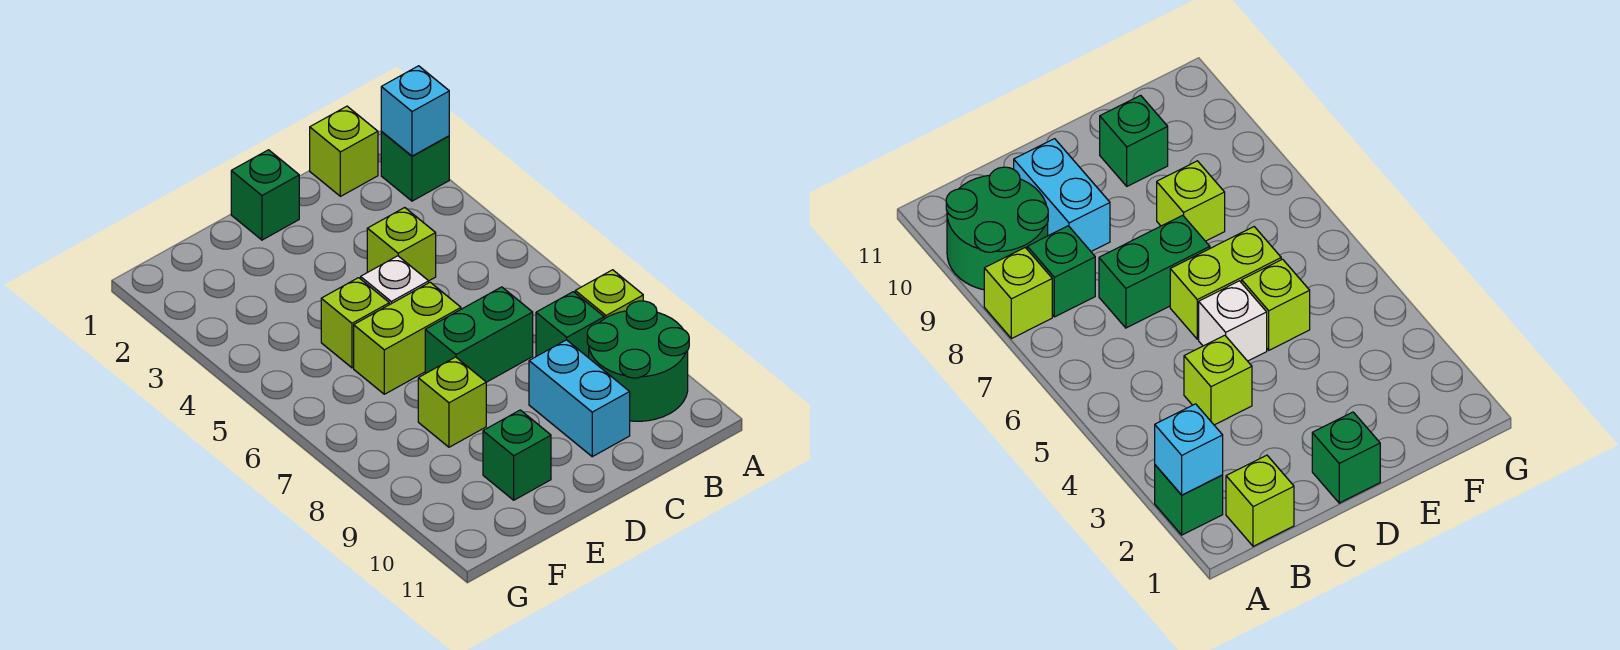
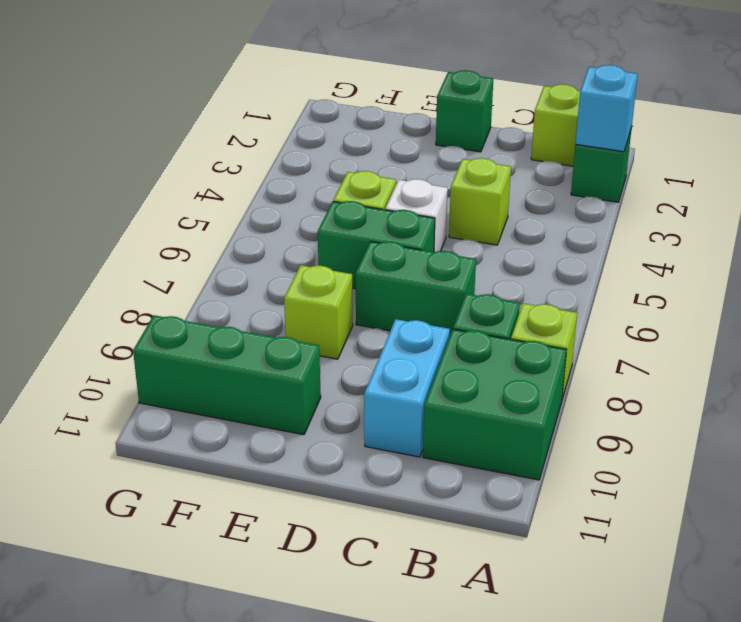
green 2x2 round brick [587,301,689,421] -> green 2x2 brick [423,329,566,480]
lime 1x2 brick [354,282,461,394] -> green 1x2 brick [318,201,435,289]
green 1x1 brick [483,410,551,500] -> green 1x3 brick [133,315,321,435]

